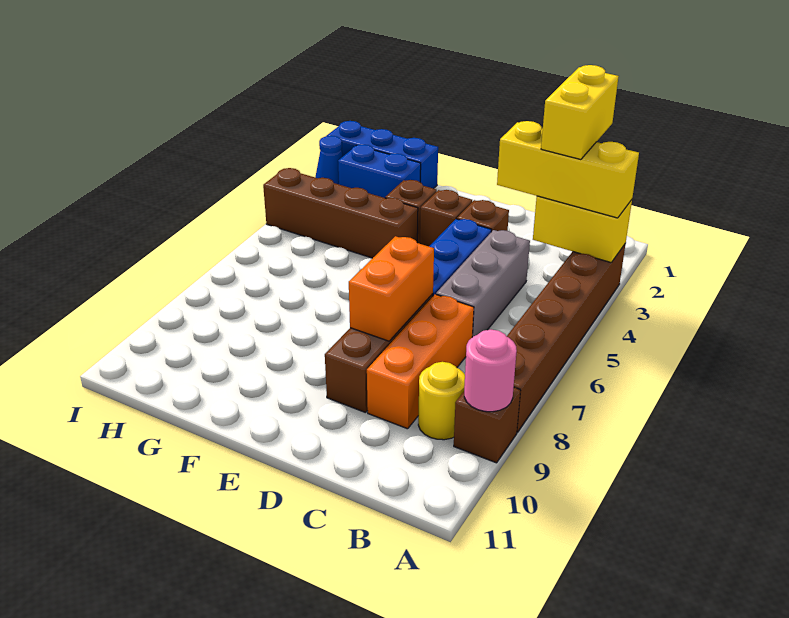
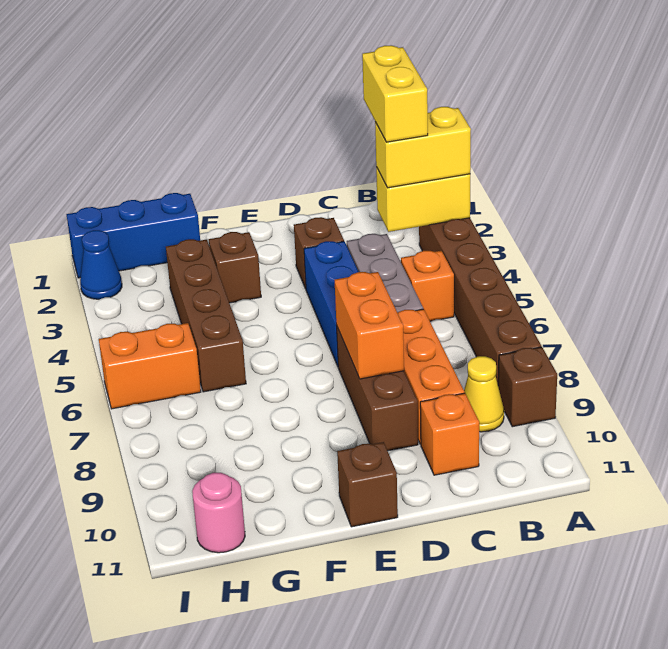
yellow 1x3 brick [497,121,639,218] -> yellow 1x2 brick [375,107,471,188]
pink 1x1 round brick [464,329,517,412] -> pink 1x1 round brick moved to [192,473,245,553]
none -> orange 1x1 brick [401,251,454,321]
yellow 1x1 round brick [418,362,465,440] -> yellow 1x1 cone [464,356,504,432]
none -> orange 1x1 brick [420,393,479,475]
brown 1x1 brick [420,190,472,246] -> brown 1x1 brick moved to [337,442,398,527]
brown 1x4 brick [263,168,418,258] -> brown 1x4 brick turned to [166,239,246,392]
blue 1x2 brick [338,145,421,198] -> none
none -> orange 1x2 brick [99,323,201,409]

